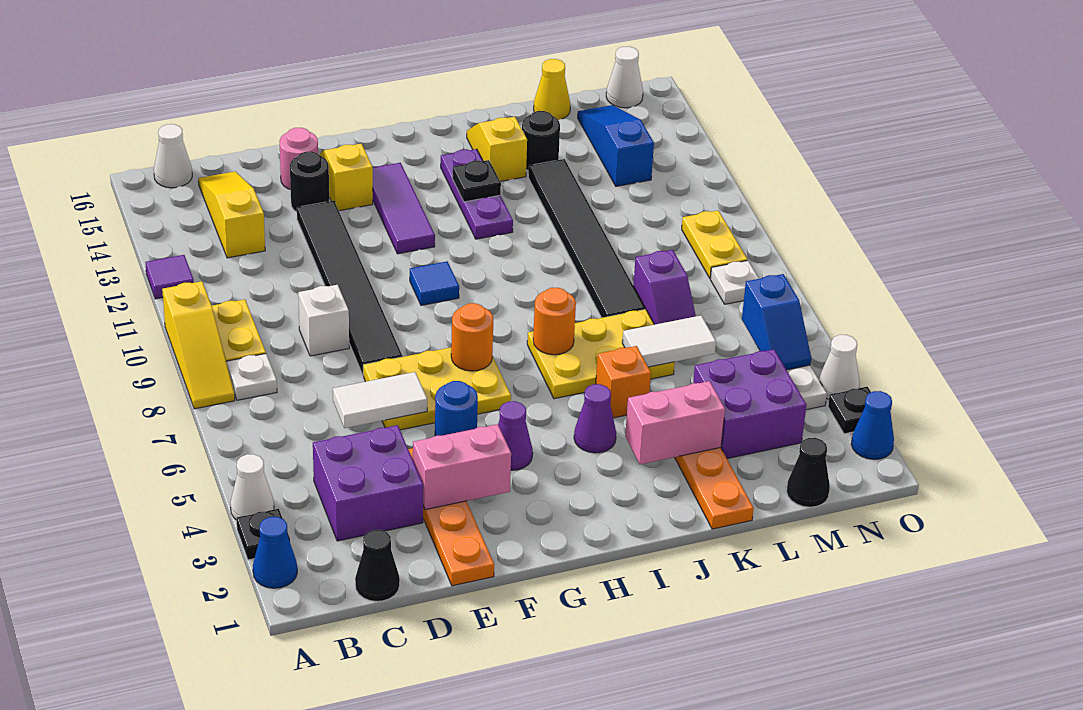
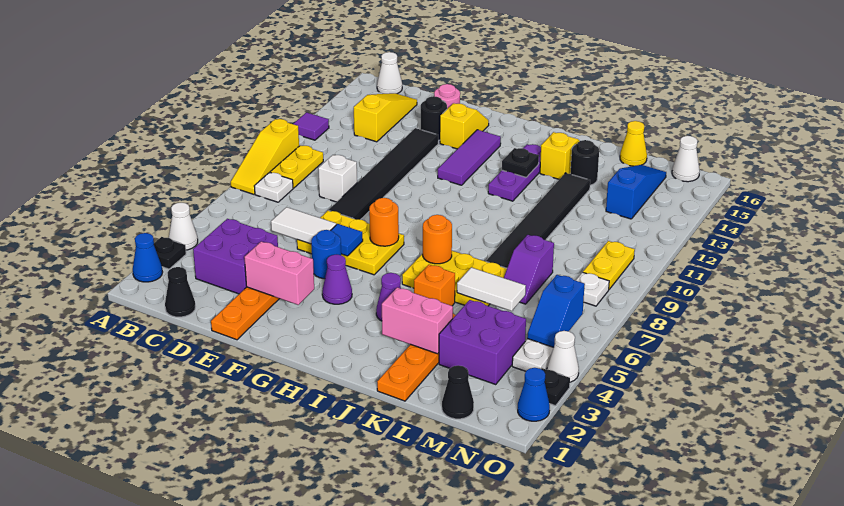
blue 1x1 tile [410,261,459,305] -> blue 1x1 tile moved to [331,224,363,256]

